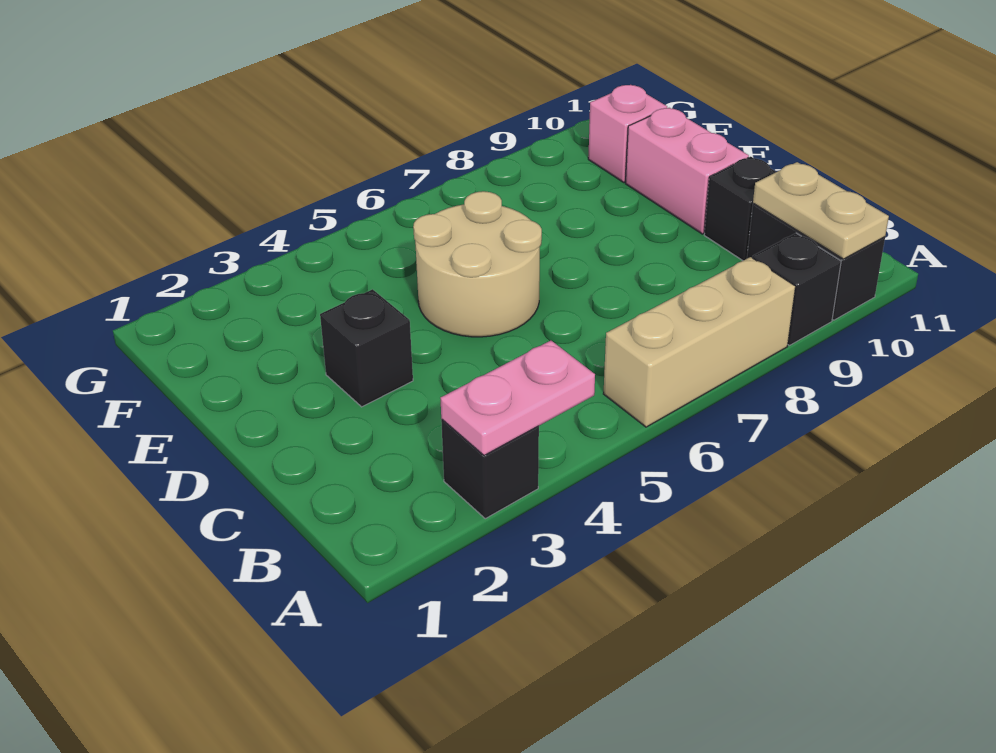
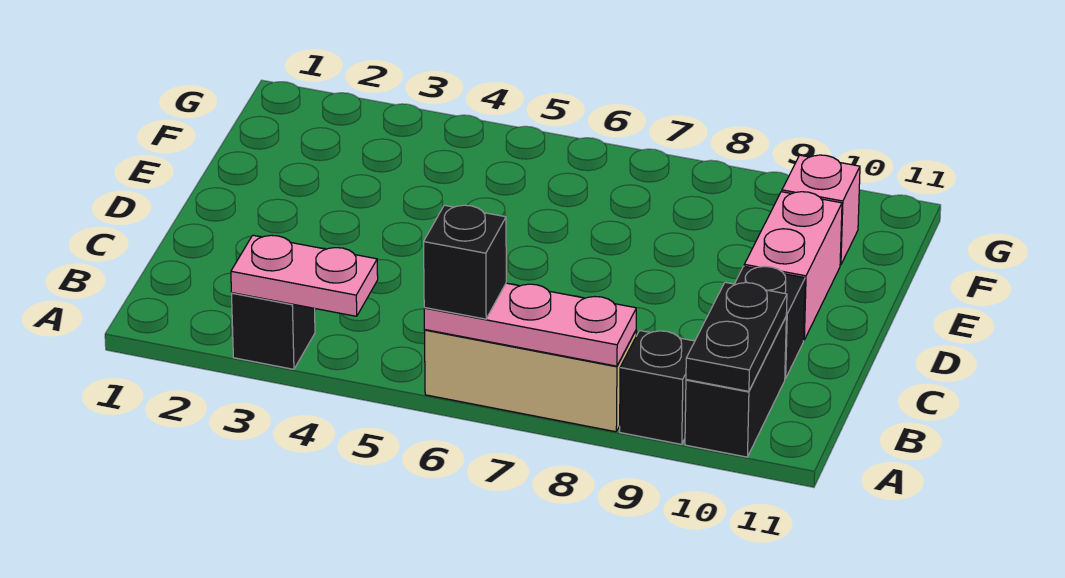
none -> pink 1x3 plate [424,283,636,366]
tan 1x2 plate [753,162,889,259] -> black 1x2 plate [686,282,787,391]
black 1x1 brick [320,289,413,407] -> black 1x1 brick moved to [424,205,506,319]
tan 2x2 round brick [413,191,542,337] -> none

